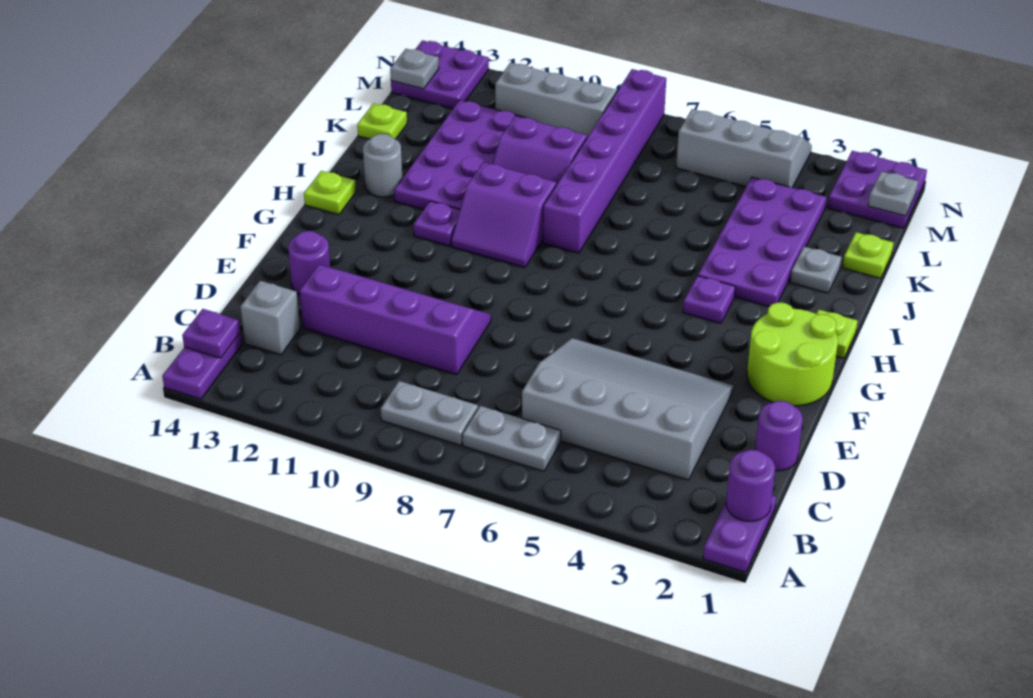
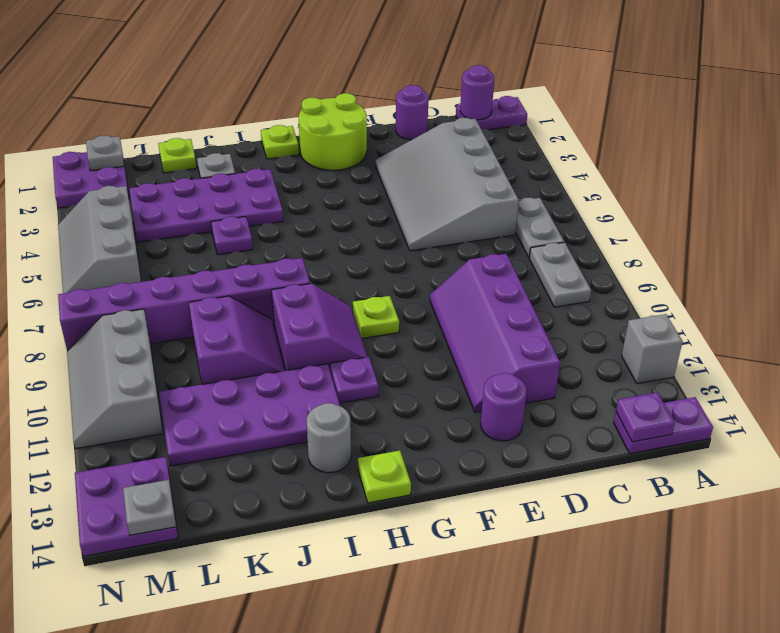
grey 1x1 brick [240,281,300,355] -> grey 1x1 brick moved to [622,314,683,384]
purple 1x1 plate [683,276,735,323] -> purple 1x1 plate moved to [211,217,253,255]
lime 1x1 plate [357,103,407,139] -> lime 1x1 plate moved to [353,296,399,339]

